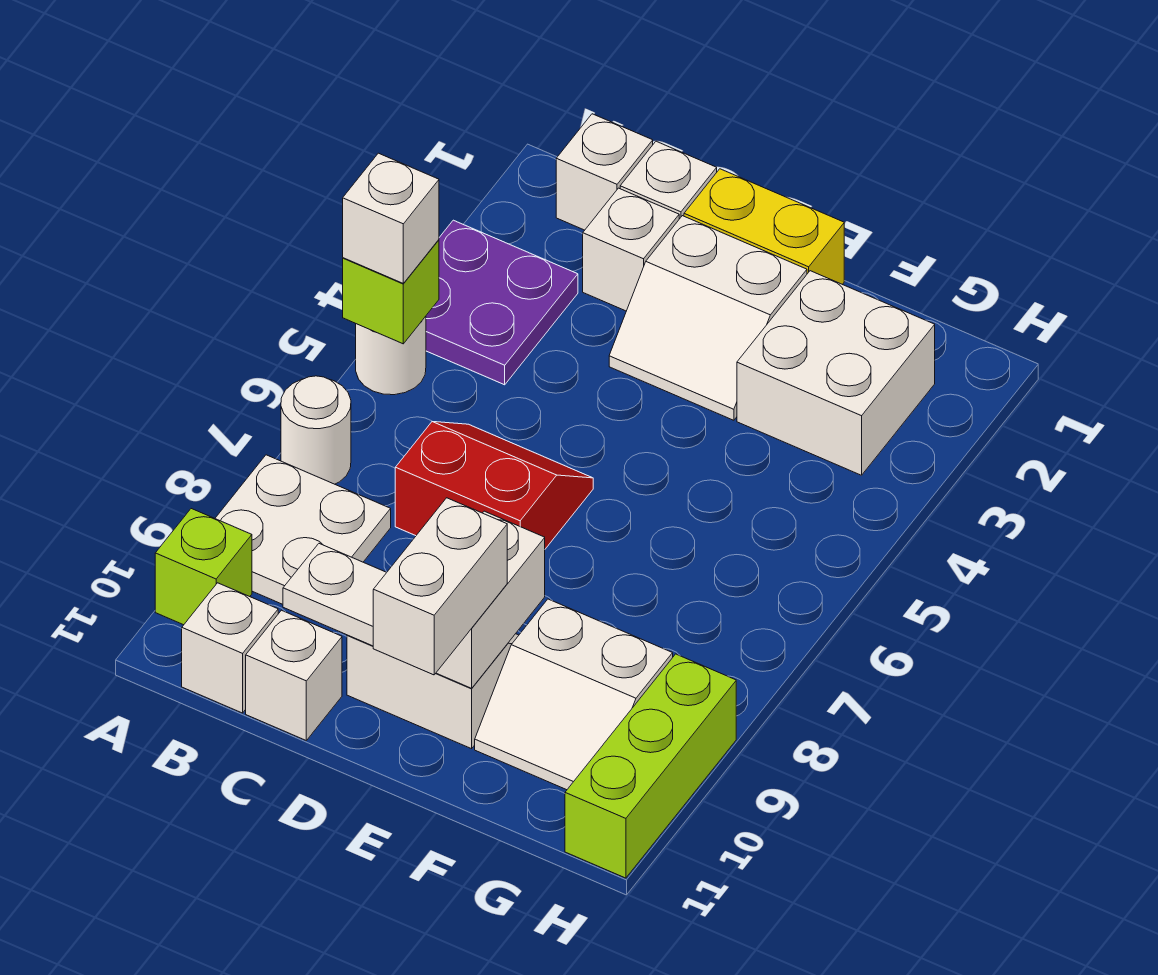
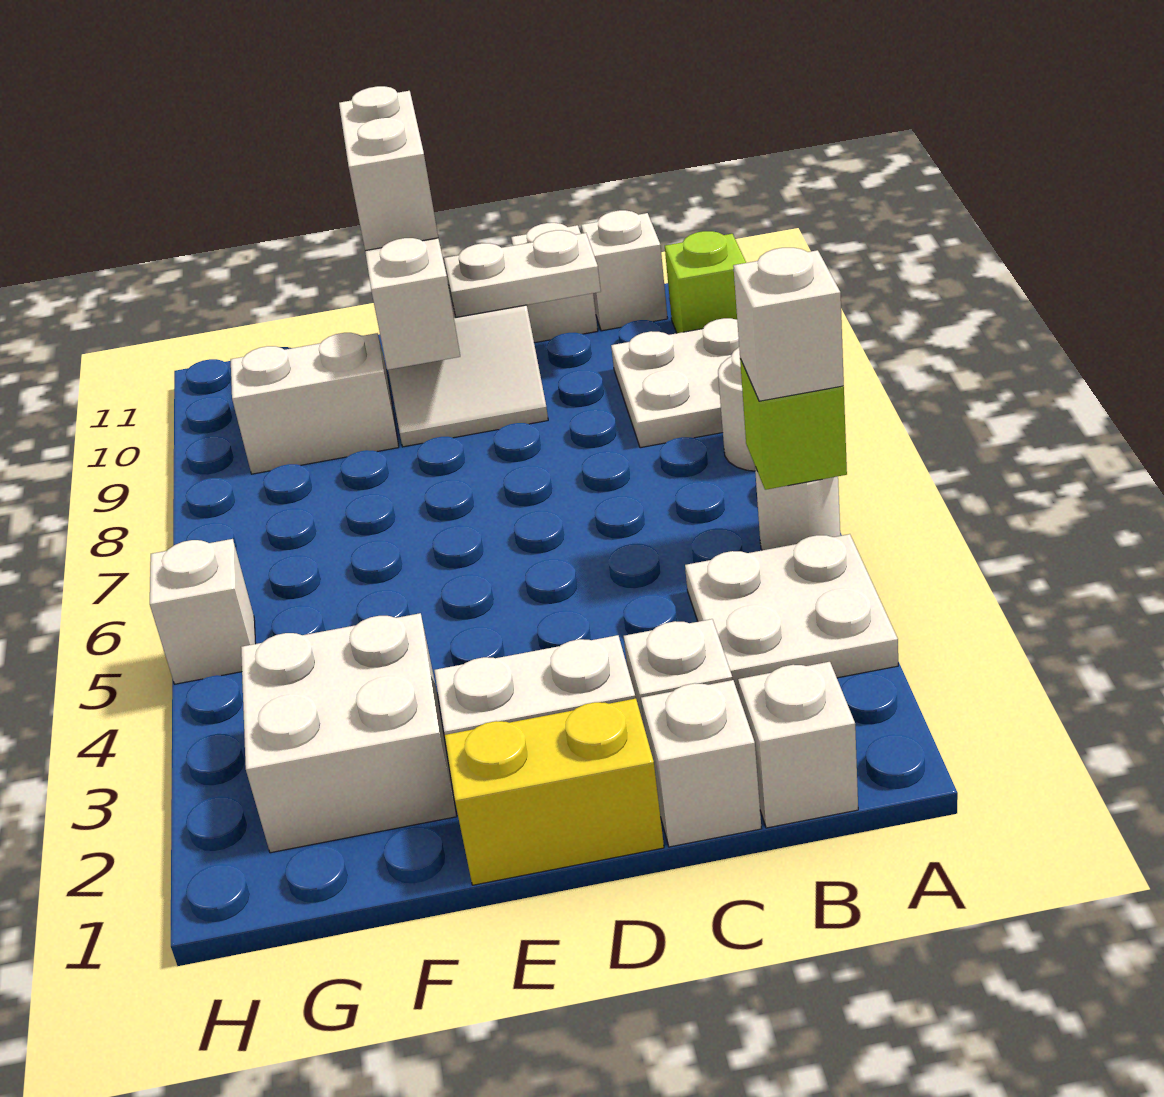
purple 2x2 plate [426,220,578,385] -> white 2x2 plate [685,534,898,695]
red 2x2 slope [395,422,593,549] -> none
none -> white 1x1 brick [150,539,256,684]
lime 1x3 brick [565,654,736,878] -> none

